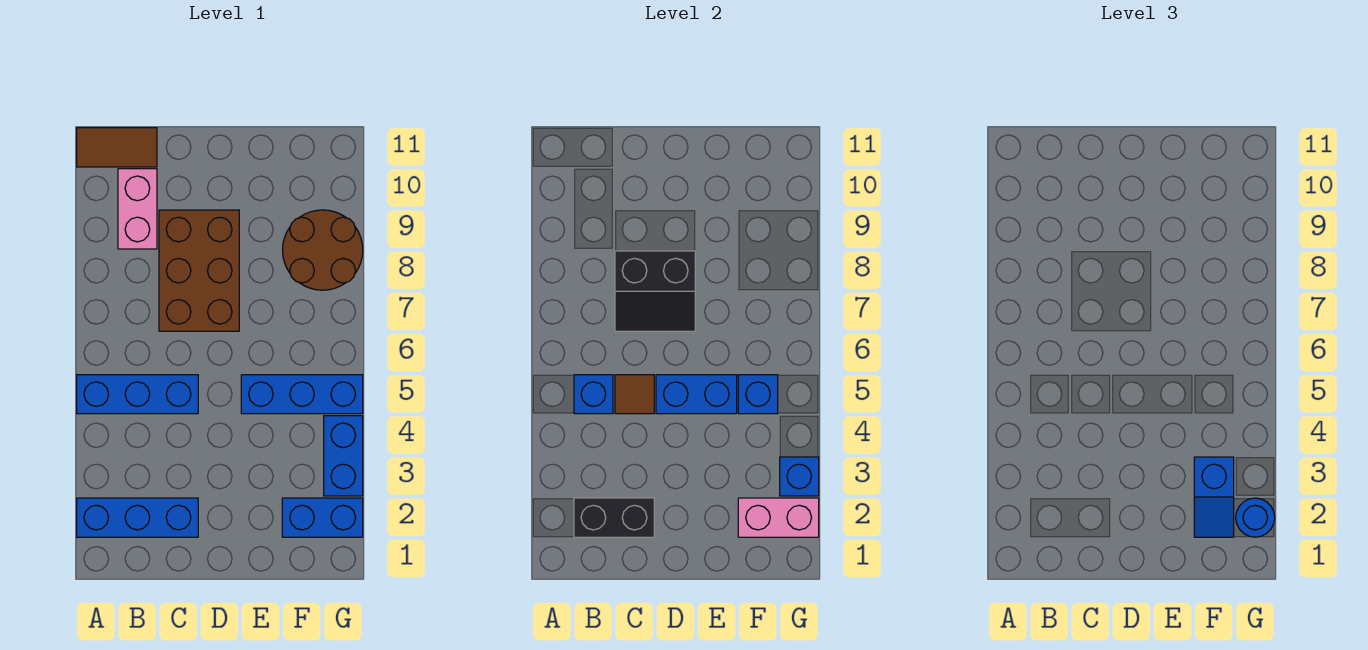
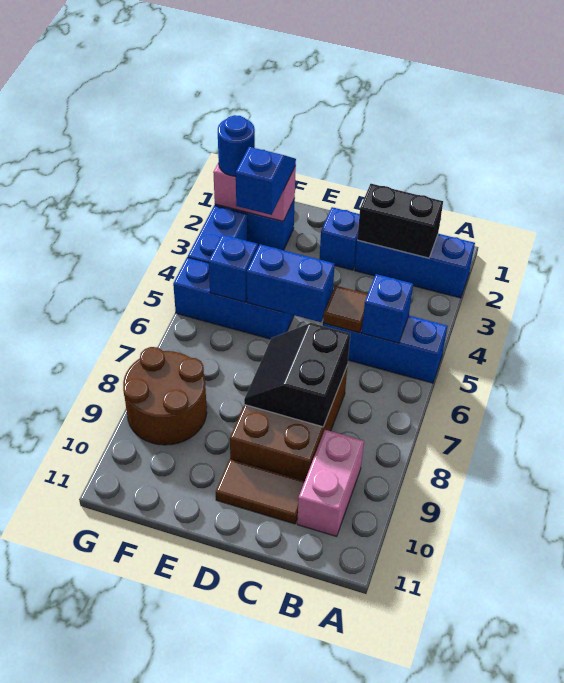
brown 1x2 tile [77,128,157,167] -> brown 1x2 tile moved to [216,459,305,524]
black 2x2 slope [615,251,695,331] -> black 2x2 slope turned to [244,323,350,427]
blue 1x1 brick [780,457,819,496] -> blue 1x1 brick moved to [319,207,360,270]

